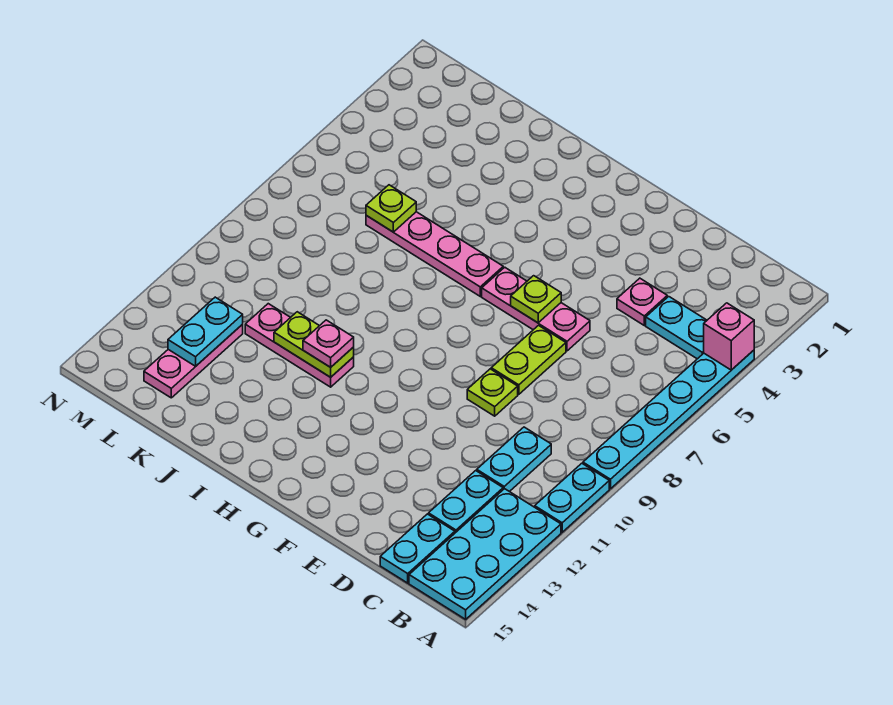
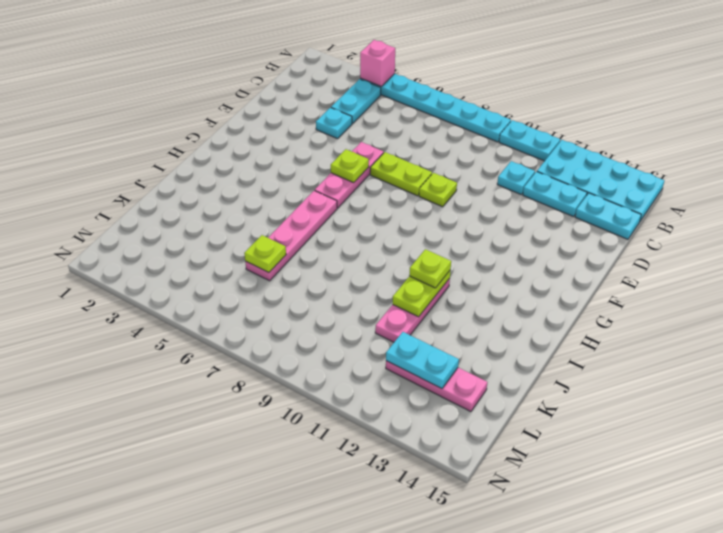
cyan 1x2 plate [477,427,551,492] -> cyan 1x1 plate [497,161,535,195]
pink 1x1 plate [617,278,667,325] -> cyan 1x1 plate [316,107,352,139]
pink 1x1 plate [303,320,354,367] -> lime 1x1 plate [409,249,451,288]

